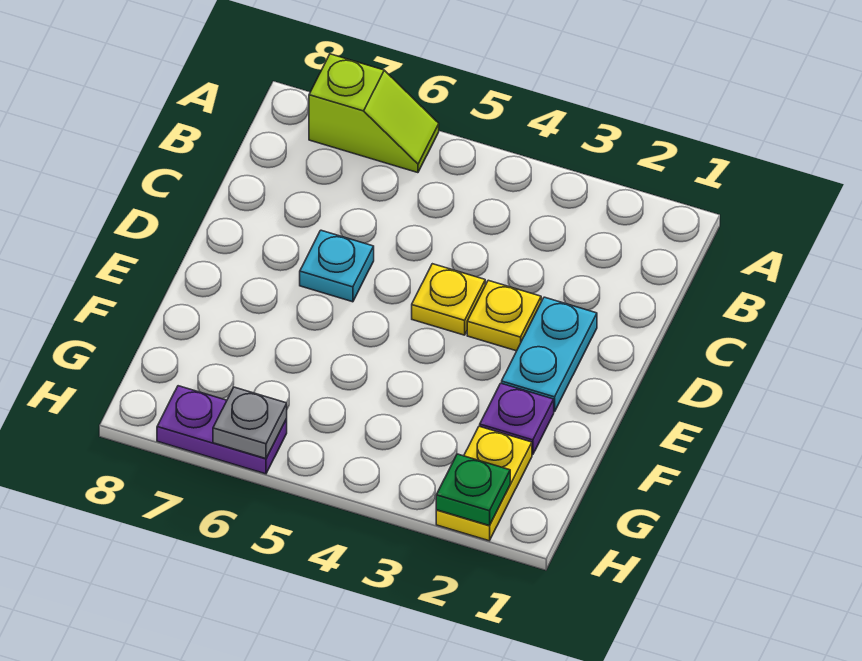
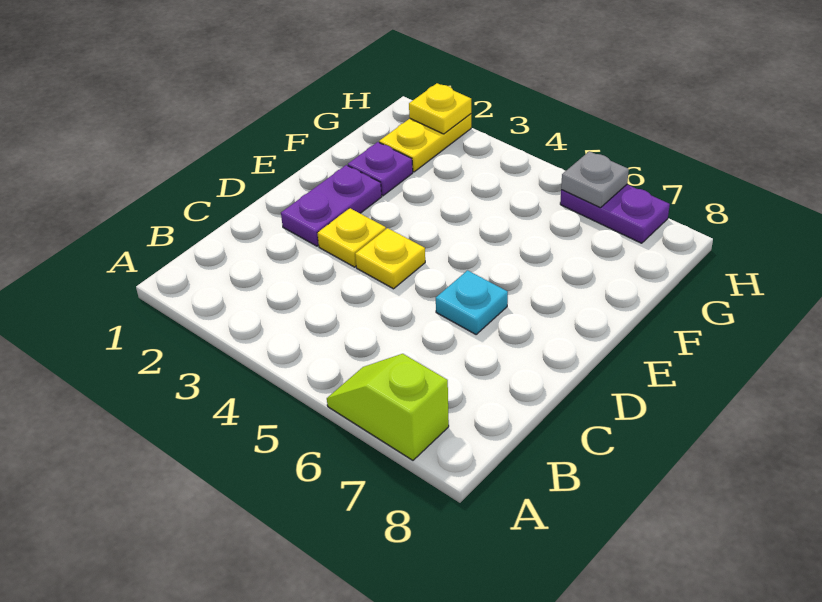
cyan 1x2 plate [502,297,597,412] -> purple 1x2 plate [281,165,382,246]
green 1x1 plate [436,454,510,526] -> yellow 1x1 plate [409,83,471,134]

